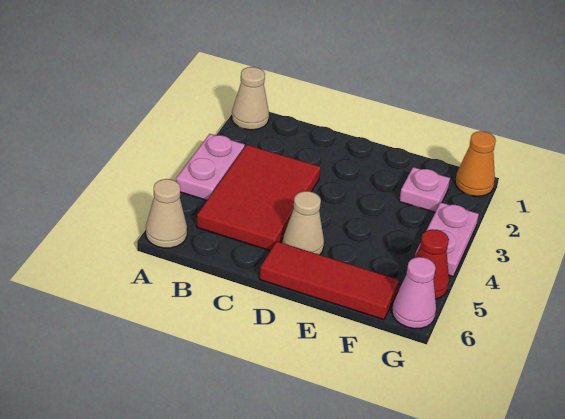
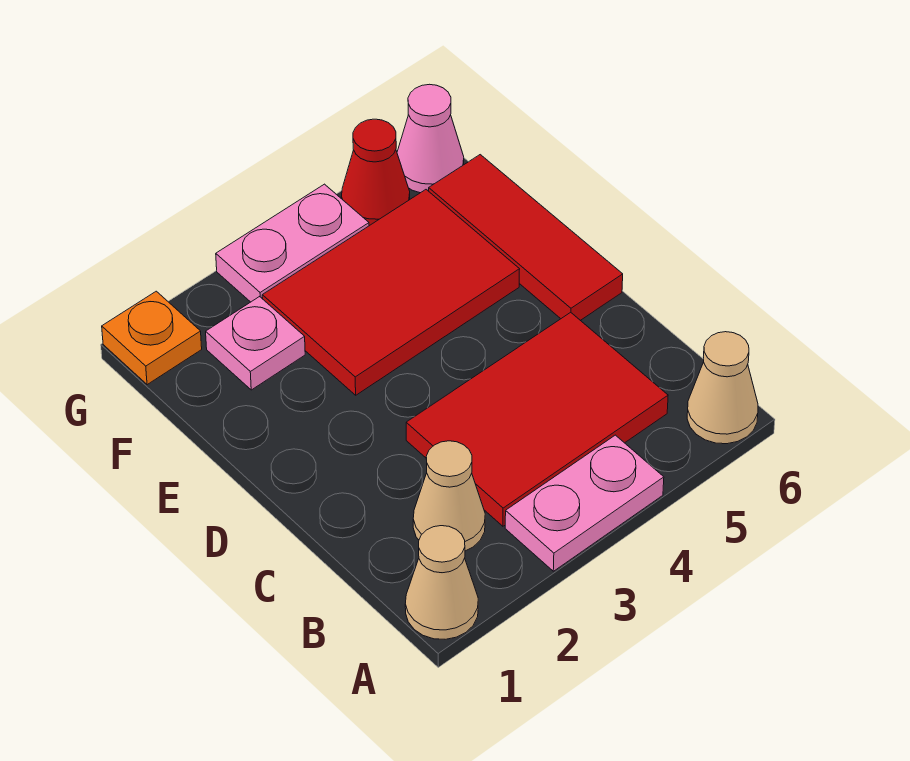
tan 1x1 cone [283,191,324,255] -> tan 1x1 cone moved to [413,441,485,551]
none -> red 2x3 tile [262,190,520,395]
orange 1x1 cone [455,131,496,196] -> orange 1x1 plate [102,291,202,385]

